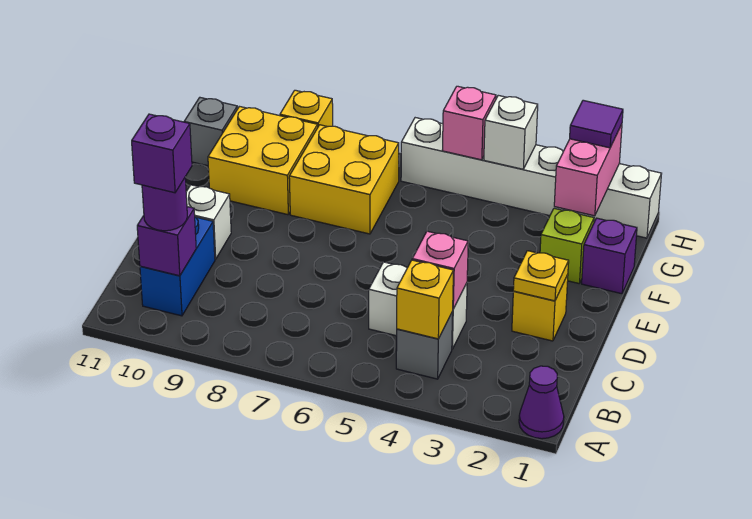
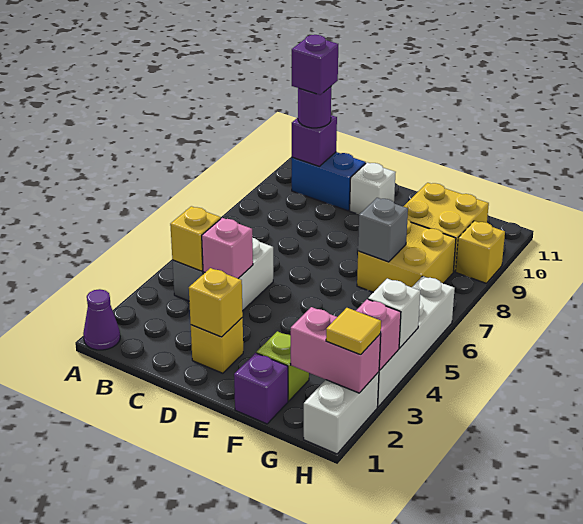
yellow 1x1 plate [513,251,569,301] -> yellow 1x1 brick [189,268,243,337]
grey 1x1 brick [184,98,237,166] -> grey 1x1 brick moved to [358,198,408,262]
purple 1x1 tile [570,100,623,148] -> yellow 1x1 tile [326,308,381,355]
pink 1x1 brick [442,86,496,160] -> pink 1x1 brick moved to [356,299,401,370]

